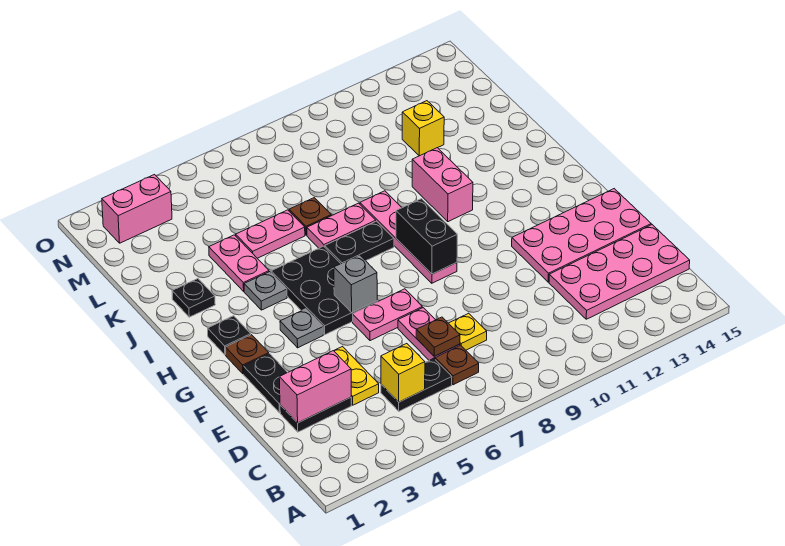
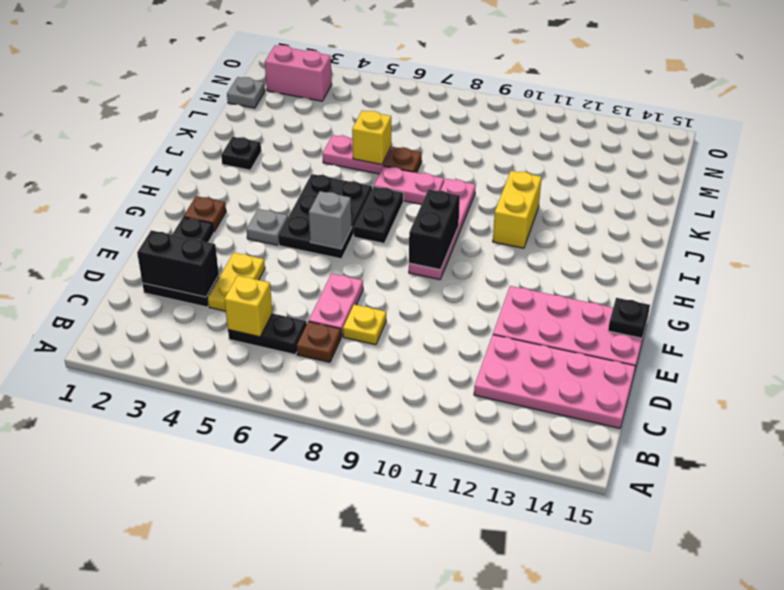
pink 1x2 brick [279,351,351,423] -> black 1x2 brick [137,230,219,297]
brown 1x1 plate [416,317,460,356] -> none
pink 1x2 plate [353,289,422,341] -> none
black 1x1 plate [208,316,251,355] -> black 1x1 plate moved to [608,298,650,338]
grey 1x1 plate [244,272,287,310] -> grey 1x1 plate moved to [227,77,265,108]
black 1x2 plate [325,221,394,263] -> black 1x2 plate turned to [354,187,403,243]
pink 1x2 brick [412,148,473,222] -> yellow 1x2 brick [493,171,542,248]
pink 1x2 plate [209,235,269,291] -> none
yellow 1x1 brick [402,101,444,156] -> yellow 1x1 brick moved to [352,111,391,165]

